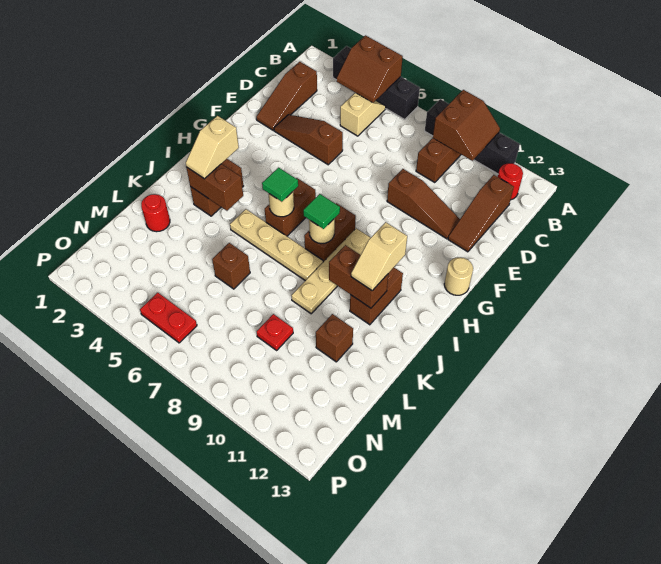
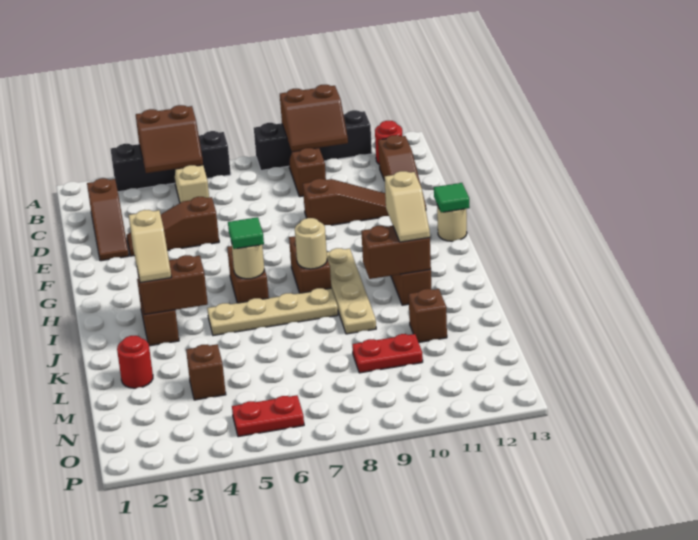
brown 2x2 slope [433,90,500,161] -> brown 2x2 slope turned to [280,85,348,152]
green 1x1 tile [303,194,340,229] -> green 1x1 tile moved to [434,183,470,213]
brown 1x1 brick [212,243,250,289] -> brown 1x1 brick moved to [186,344,226,400]
red 1x1 plate [257,314,293,350] -> red 1x2 plate [352,334,423,373]

